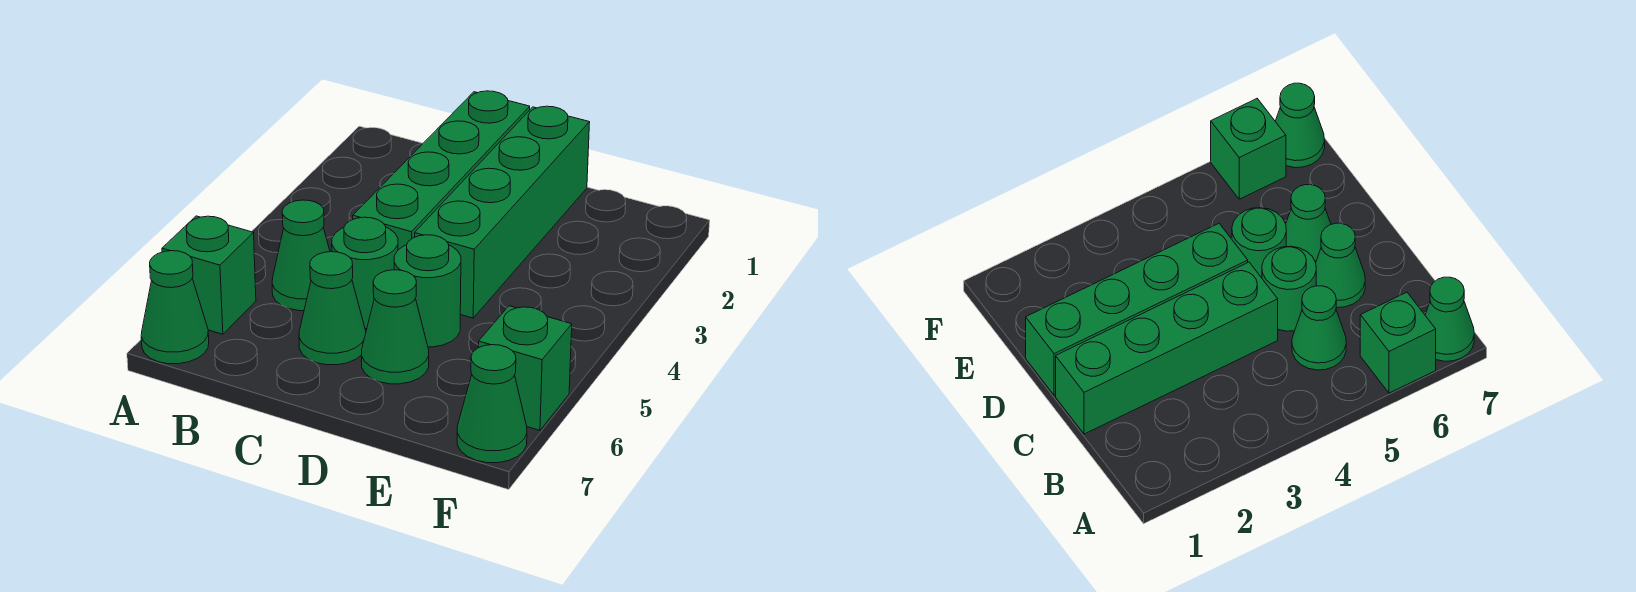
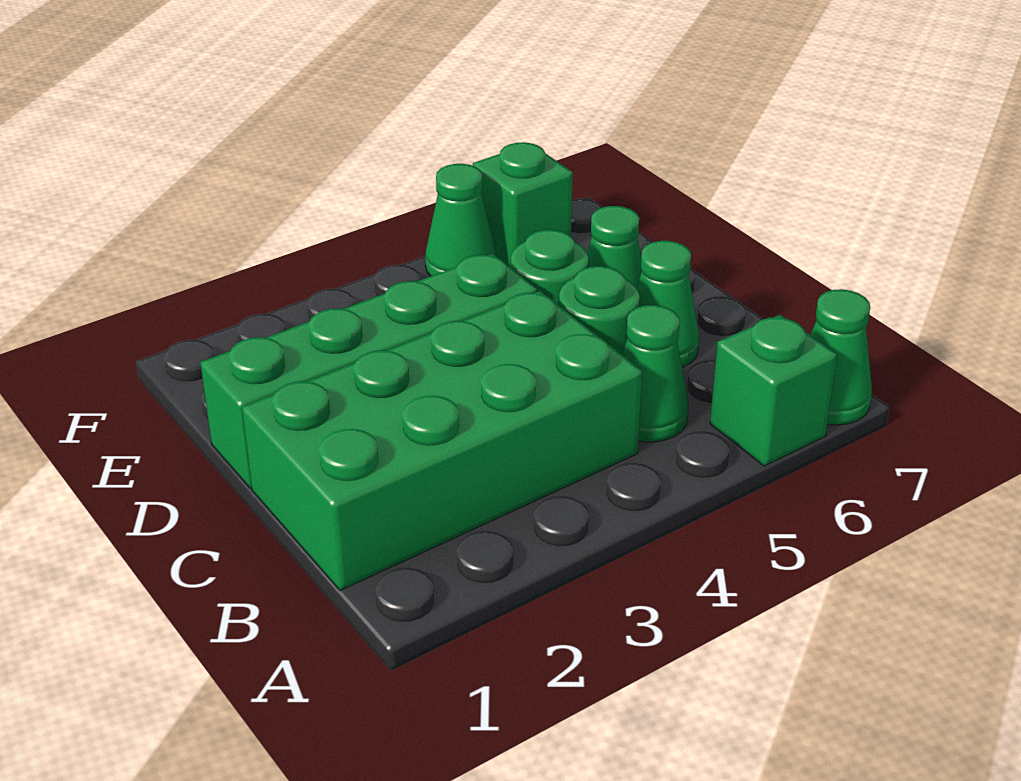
green 1x4 brick [353,91,530,250] -> green 2x4 brick [242,291,642,590]
green 1x1 cone [457,345,527,463] -> green 1x1 cone moved to [425,164,497,276]

